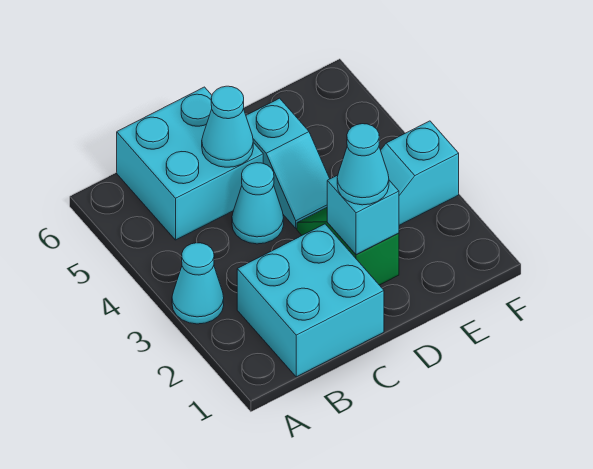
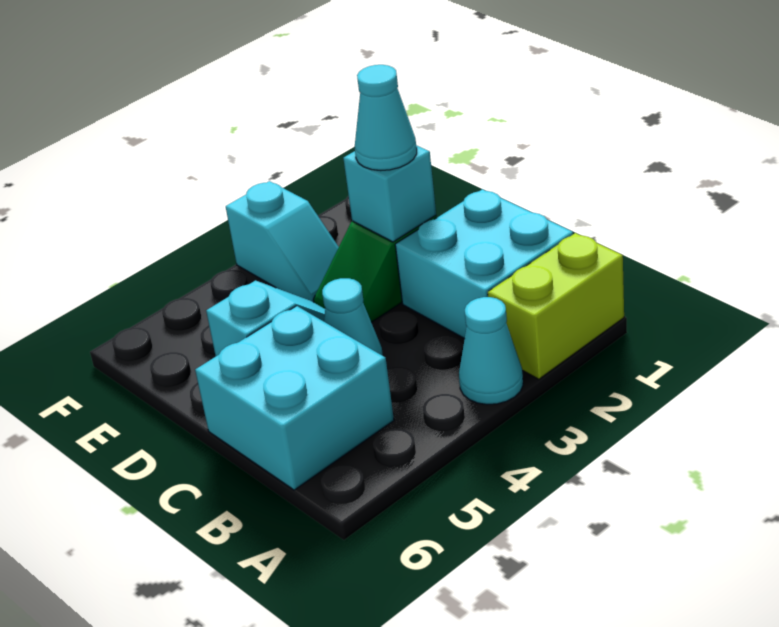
none -> lime 1x2 brick [488,233,624,379]
cyan 1x1 cone [202,86,253,167] -> none

